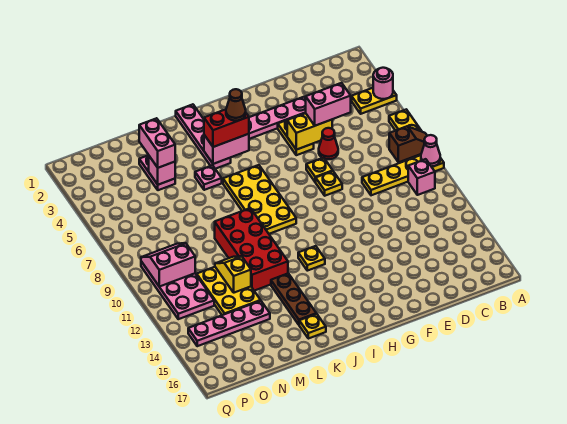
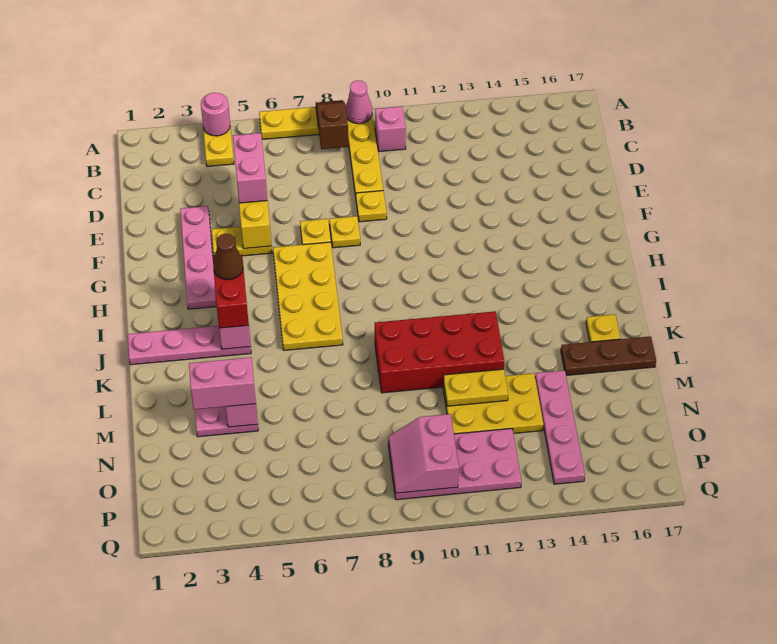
red 1x1 cone [319,128,338,159] -> none
yellow 2x4 plate [223,165,296,234] -> yellow 2x4 plate turned to [273,242,343,350]
yellow 1x1 plate [298,246,325,271] -> yellow 1x1 plate moved to [356,191,387,222]
pink 1x1 plate [195,165,222,190] -> none
brown 1x3 plate [271,273,316,325] -> brown 1x3 plate moved to [561,336,656,376]
yellow 1x2 slope [215,256,251,293] -> yellow 1x2 plate [443,369,508,406]

